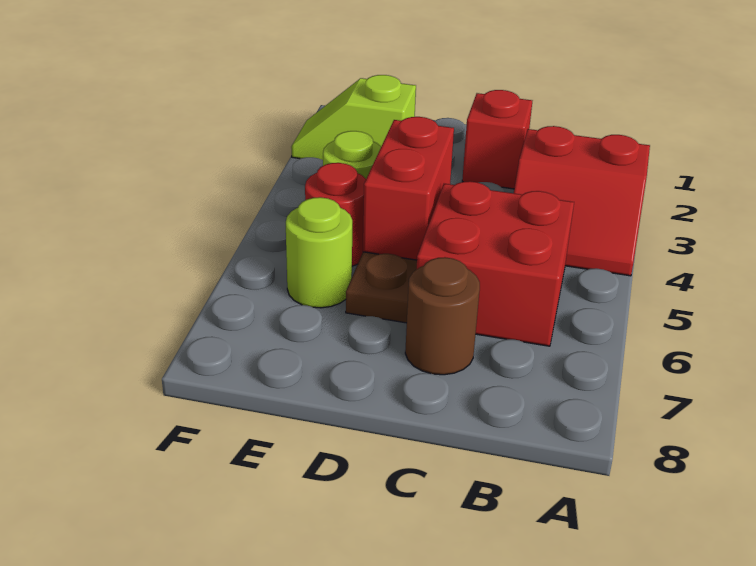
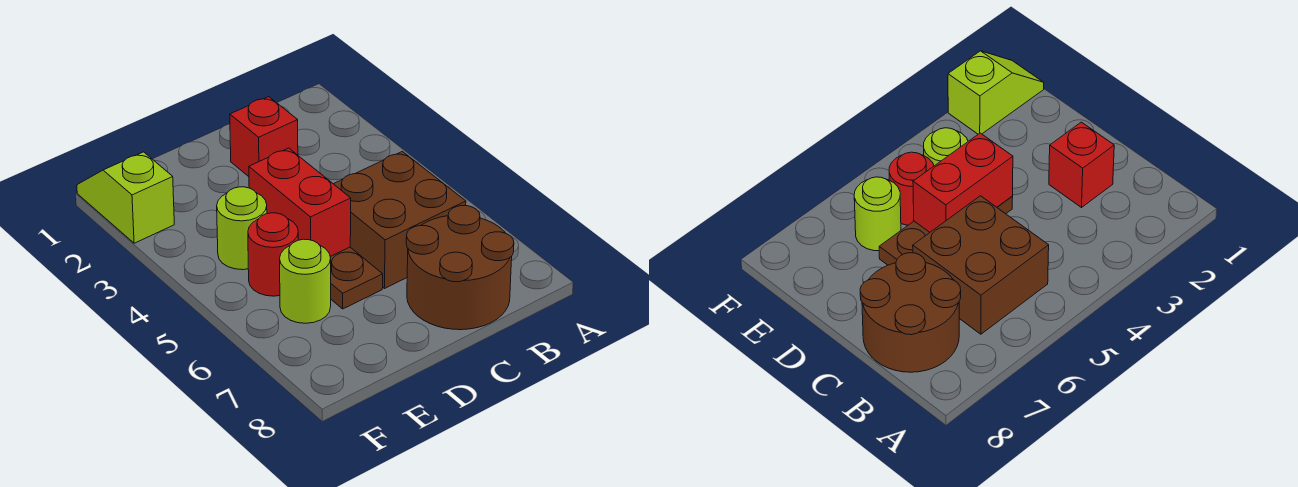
red 2x2 slope [514,126,650,276] -> none
red 2x2 brick [417,181,574,346] -> brown 2x2 brick [334,151,466,289]
brown 1x1 round brick [405,257,480,375] -> brown 2x2 round brick [406,206,514,330]
lime 1x2 slope [291,75,416,160] -> lime 1x2 slope turned to [77,152,174,243]

